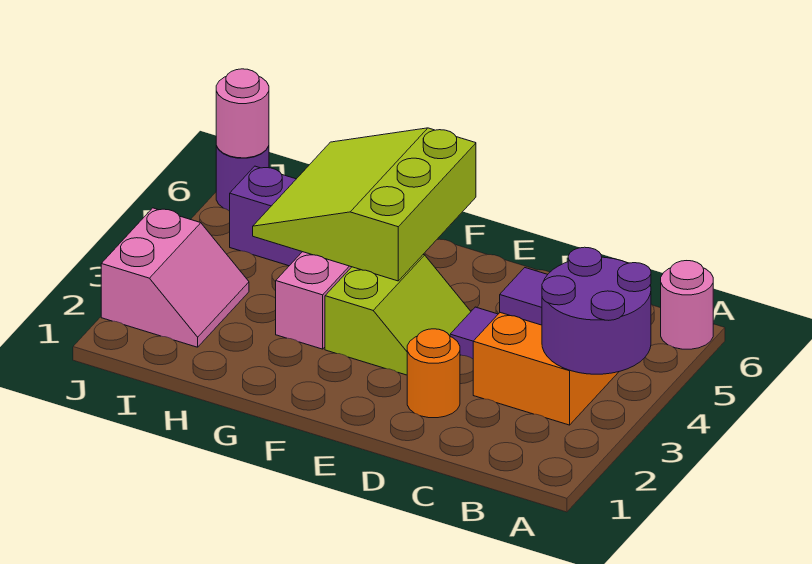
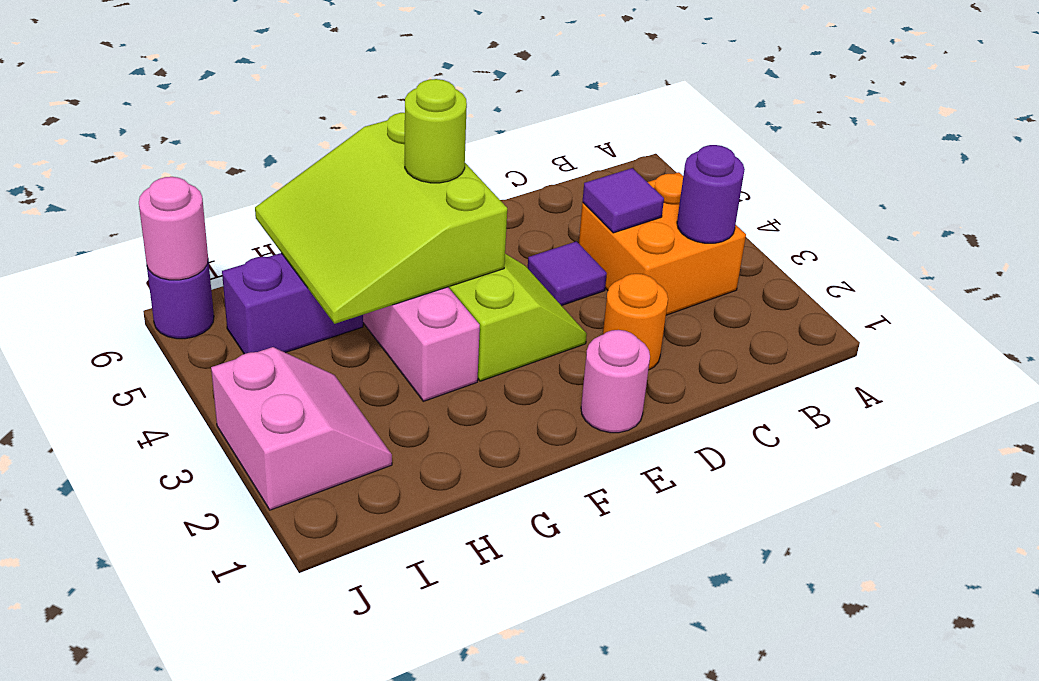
purple 2x2 round brick [542,247,651,374] -> purple 1x1 round brick [677,145,745,243]
pink 1x1 round brick [661,261,713,349] -> pink 1x1 round brick moved to [581,330,650,433]
none -> lime 1x1 round brick [405,79,467,183]

